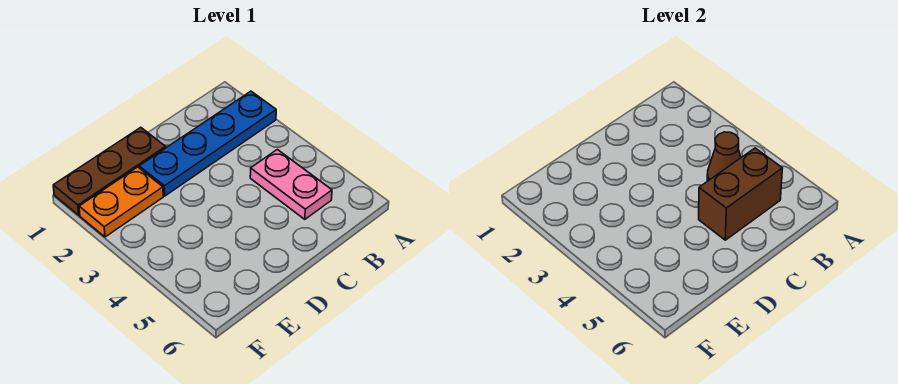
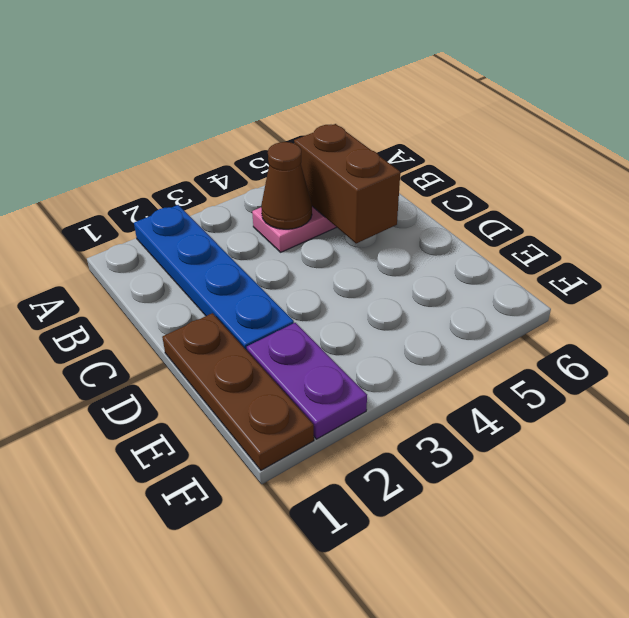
orange 1x2 plate [79,167,163,237] -> purple 1x2 plate [247,323,367,439]

